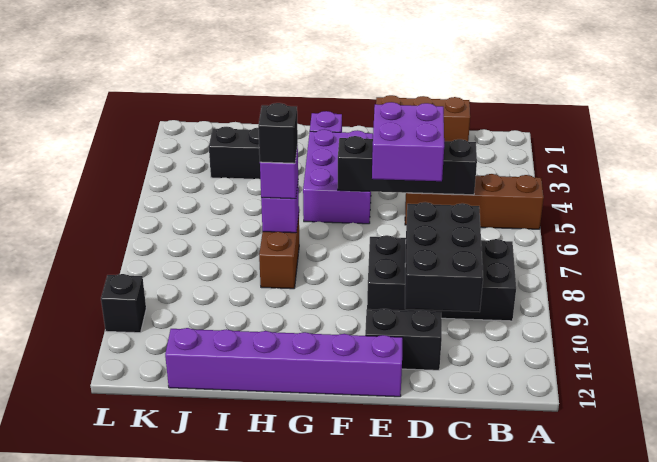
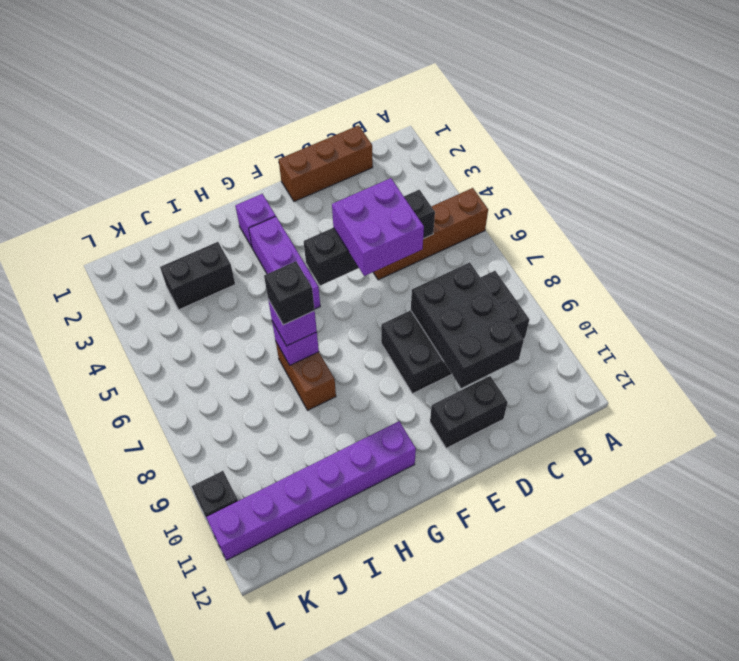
purple 1x6 brick [165,328,403,397] -> purple 1x6 brick moved to [206,421,416,560]
purple 2x3 brick [303,129,373,224] -> purple 1x3 brick [249,217,320,309]

